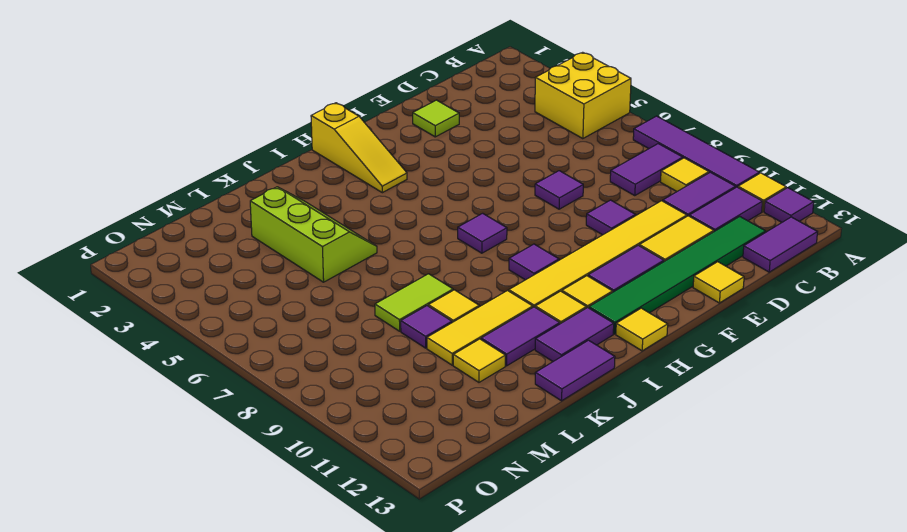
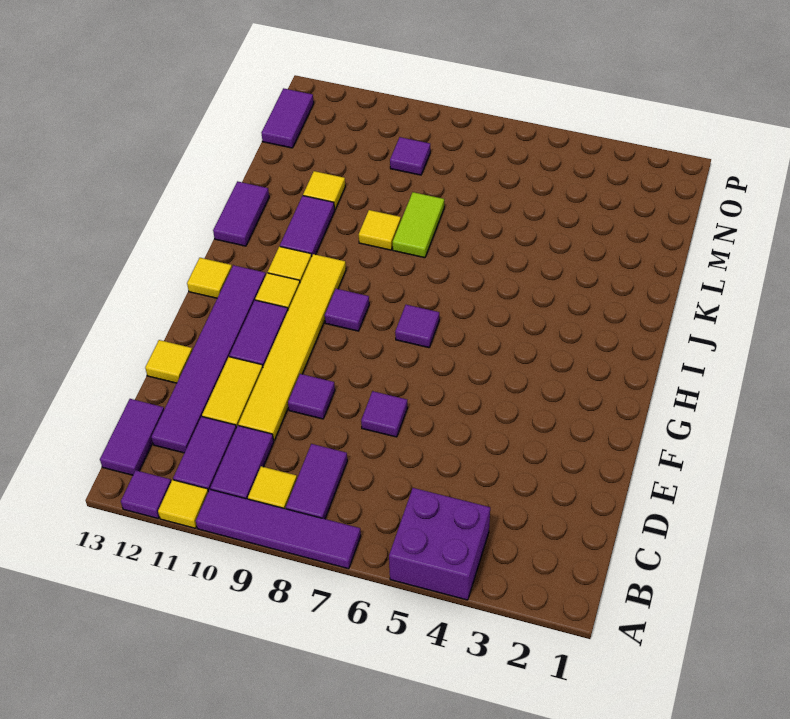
yellow 2x2 brick [535,52,631,139] -> purple 2x2 brick [389,488,490,600]
green 1x6 tile [589,216,766,334] -> purple 1x6 tile [151,265,266,453]
lime 1x1 tile [413,100,459,137] -> none
yellow 1x3 slope [311,103,407,193] -> none
purple 1x2 tile [535,308,614,361] -> purple 1x2 tile moved to [262,88,314,148]
yellow 1x3 tile [427,291,533,365] -> none
lime 2x3 slope [250,187,377,282] -> none
purple 1x1 tile [401,306,452,348] -> purple 1x1 tile moved to [390,137,430,175]

